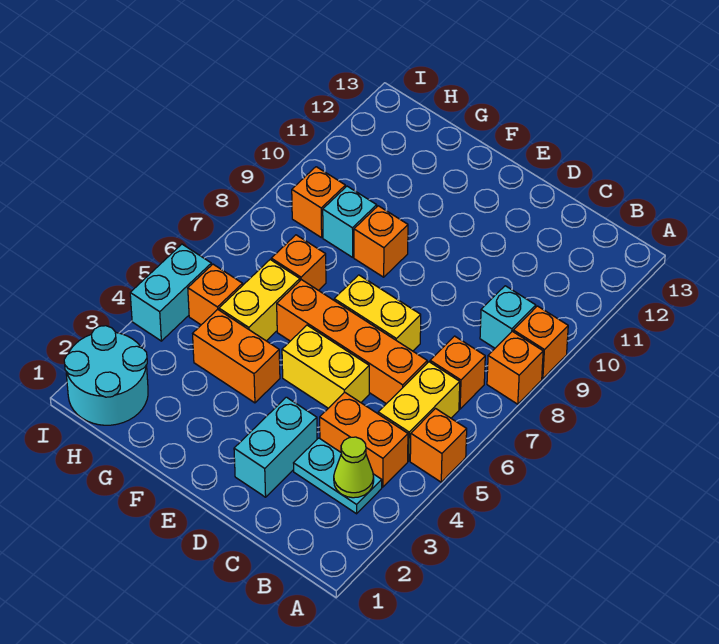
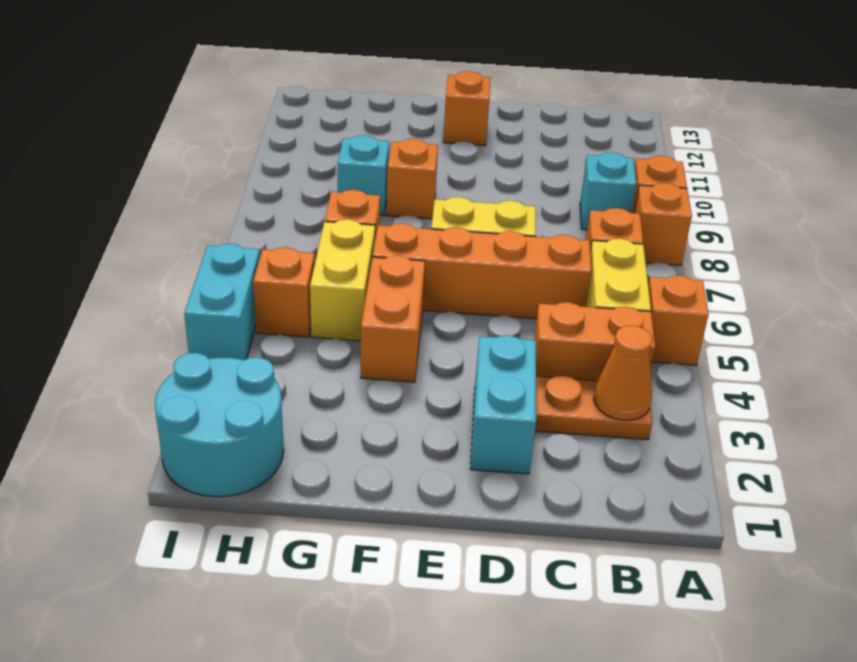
cyan 1x2 plate [294,438,382,514] -> orange 1x2 plate [535,376,652,440]
lime 1x1 cone [334,437,374,498] -> orange 1x1 cone [594,326,653,420]
yellow 1x2 brick [282,325,369,408] -> none
orange 1x2 brick [193,310,280,403] -> orange 1x2 brick turned to [361,255,425,382]
orange 1x1 brick [292,167,345,238] -> orange 1x1 brick moved to [443,71,491,146]

